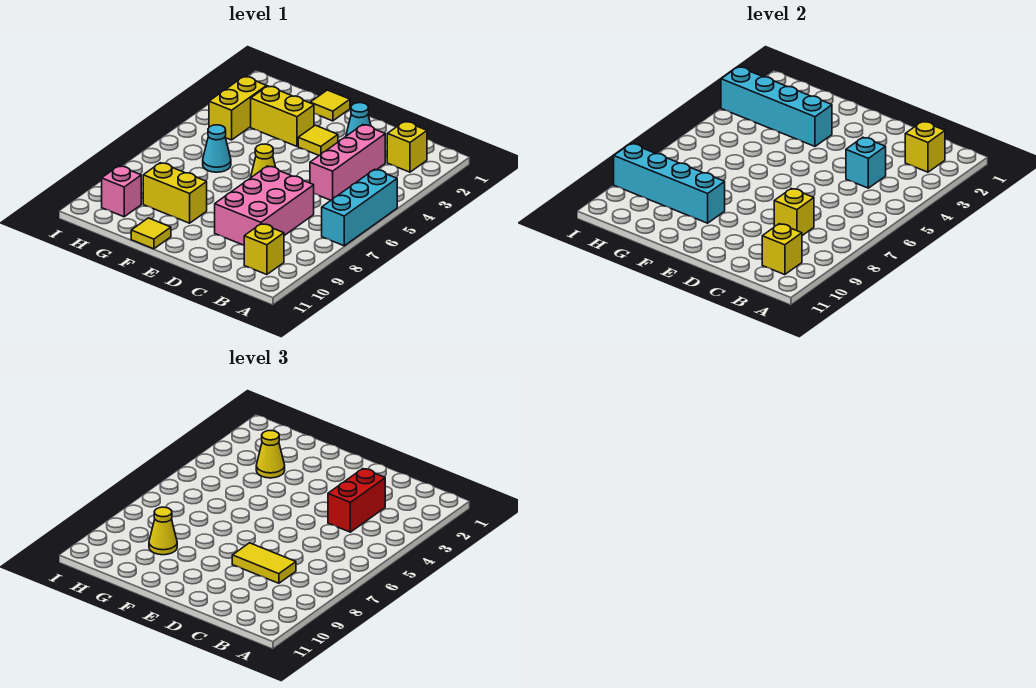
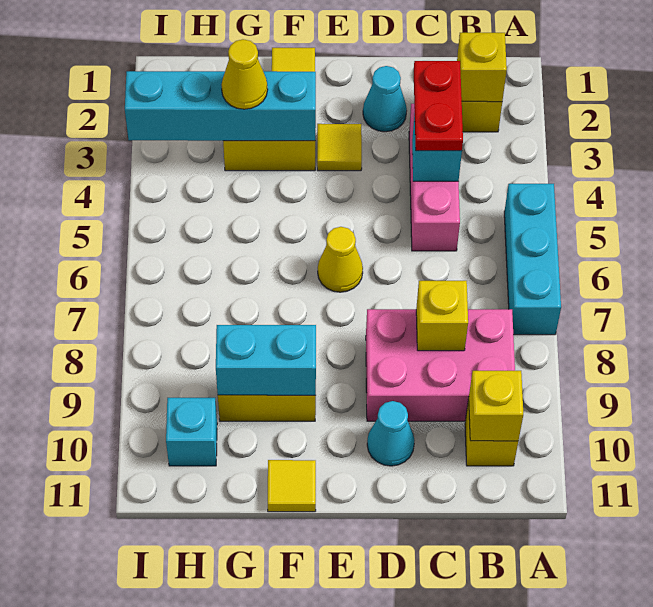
red 1x2 brick [328,469,385,532] -> red 1x2 plate [414,61,463,151]
pink 2x3 brick [215,166,314,245] -> pink 2x3 brick turned to [366,309,515,421]
yellow 1x2 tile [232,543,296,583] -> none
cyan 1x4 brick [614,144,725,223] -> cyan 1x2 brick [216,325,316,395]
cyan 1x1 cone [203,125,231,172] -> cyan 1x1 cone moved to [367,401,414,466]
yellow 1x1 cone [149,507,177,555] -> none
yellow 1x2 brick [209,76,267,140] -> none
pink 1x1 brick [102,166,141,217] -> cyan 1x1 brick [166,397,217,466]

